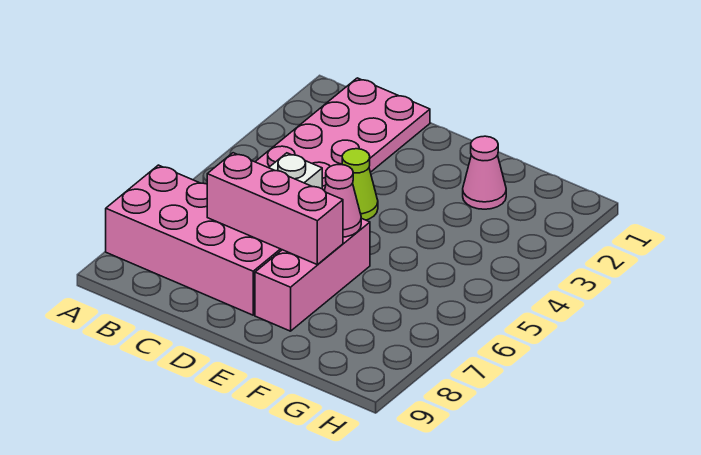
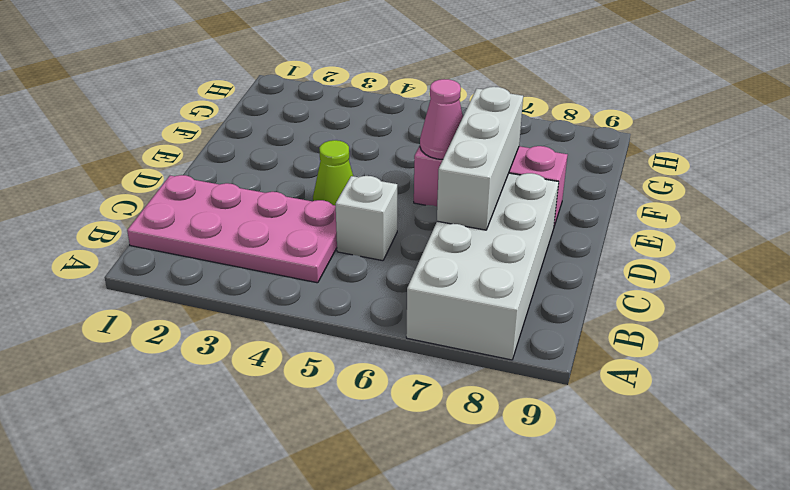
pink 2x4 brick [106,165,282,315] -> white 2x4 brick [406,173,559,360]
pink 1x3 brick [207,153,343,264] -> white 1x3 brick [437,87,523,230]
pink 1x1 cone [463,136,506,209] -> none

